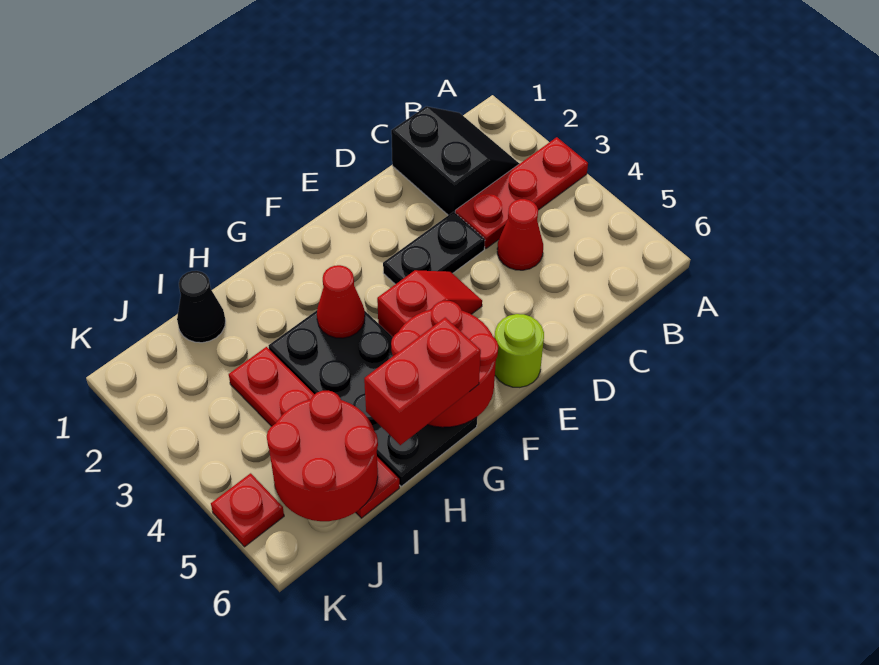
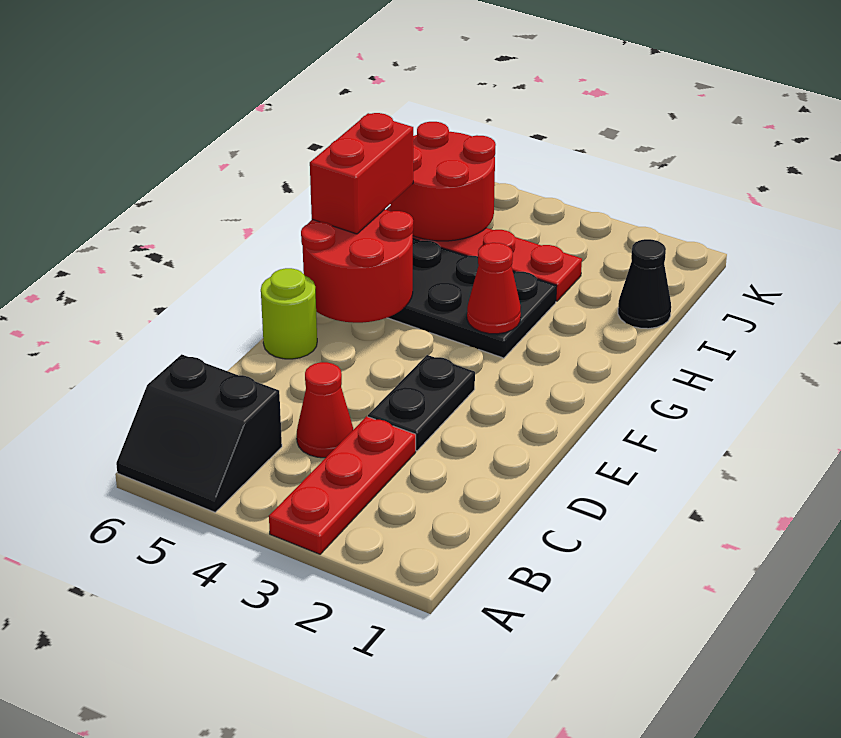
black 2x2 slope [391,106,520,215] -> black 2x2 slope moved to [116,354,282,512]
red 1x2 slope [377,270,482,337] -> none
red 1x1 plate [211,473,284,547] -> none

